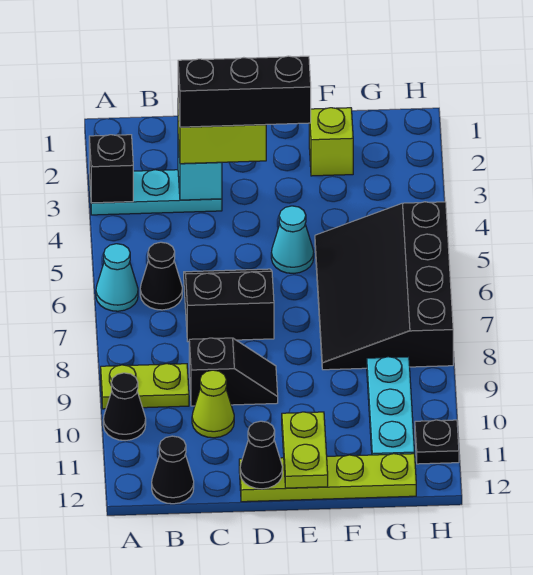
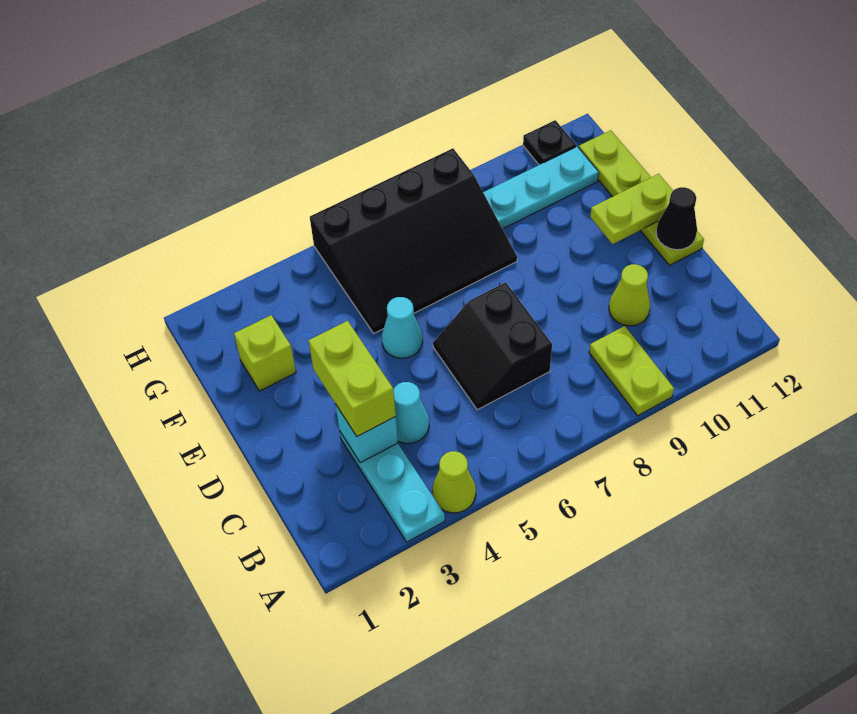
black 1x1 brick [89,135,133,203] -> none
none -> lime 1x1 cone [432,451,476,513]
cyan 1x1 cone [96,244,138,311] -> cyan 1x1 cone moved to [393,382,429,443]
black 1x1 cone [103,373,146,441] -> none
black 1x1 cone [140,242,182,310] -> none
black 1x1 cone [152,436,194,504] -> none
black 1x3 brick [178,56,311,127] -> none
black 1x2 slope [189,338,278,406] -> none

